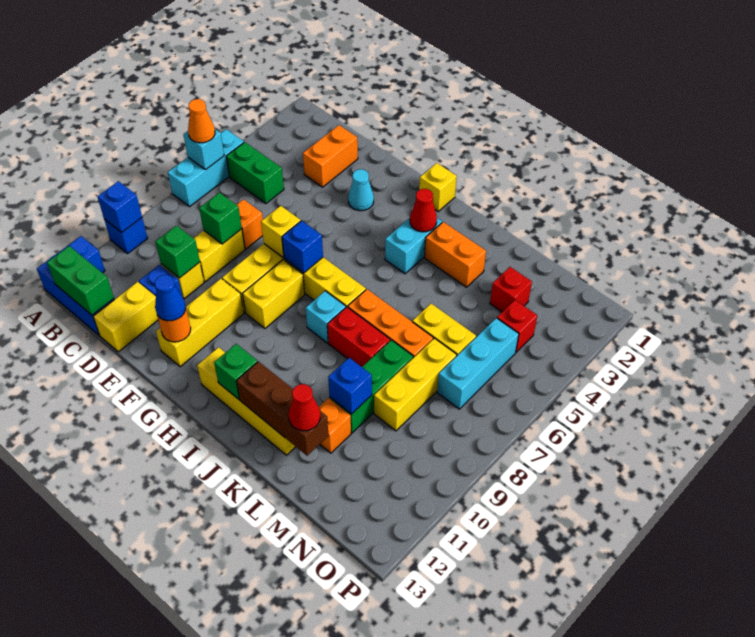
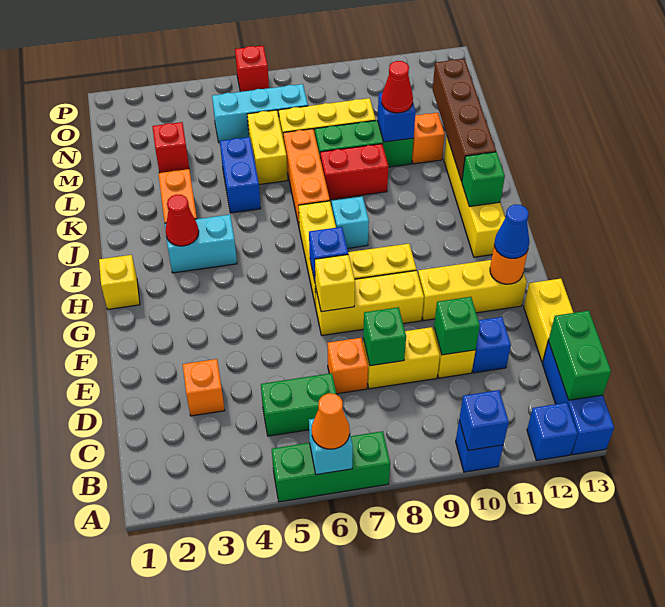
cyan 1x3 brick [168,129,244,207] -> green 1x3 brick [272,431,390,502]
green 1x2 brick [226,142,284,204] -> green 1x2 brick turned to [261,373,337,436]
orange 1x2 brick [303,125,358,187] -> orange 1x1 brick [183,359,225,416]
yellow 1x2 brick [93,282,158,352] -> yellow 1x2 brick turned to [524,279,573,362]
cyan 1x1 cone [348,169,374,211] -> none
red 1x2 brick [327,307,390,367] -> red 1x2 brick turned to [320,144,388,199]
brown 1x3 brick [236,362,328,456] -> brown 1x4 brick [433,59,496,182]
none -> blue 1x2 brick [220,137,261,213]
red 1x1 cone [289,384,320,431] -> red 1x1 cone moved to [382,61,413,113]
red 1x1 brick [497,300,537,352] -> red 1x1 brick moved to [235,46,269,92]

